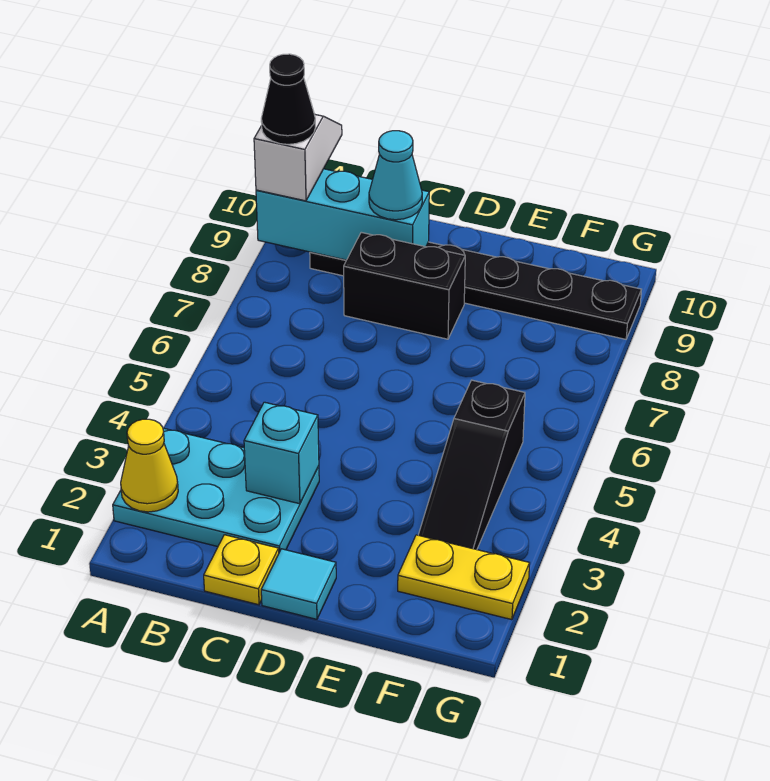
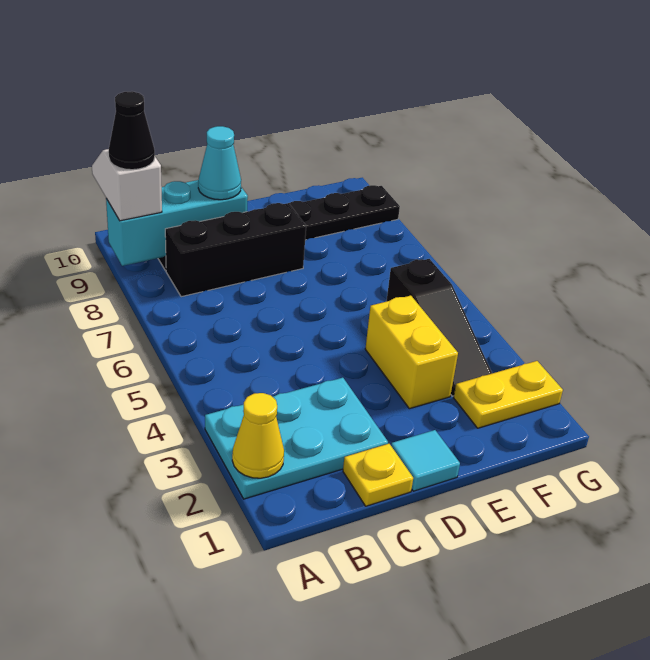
cyan 1x1 brick [244,402,319,504] -> none
black 1x2 brick [344,232,465,339] -> black 1x3 brick [165,203,306,297]
none -> yellow 1x2 brick [365,296,458,409]

